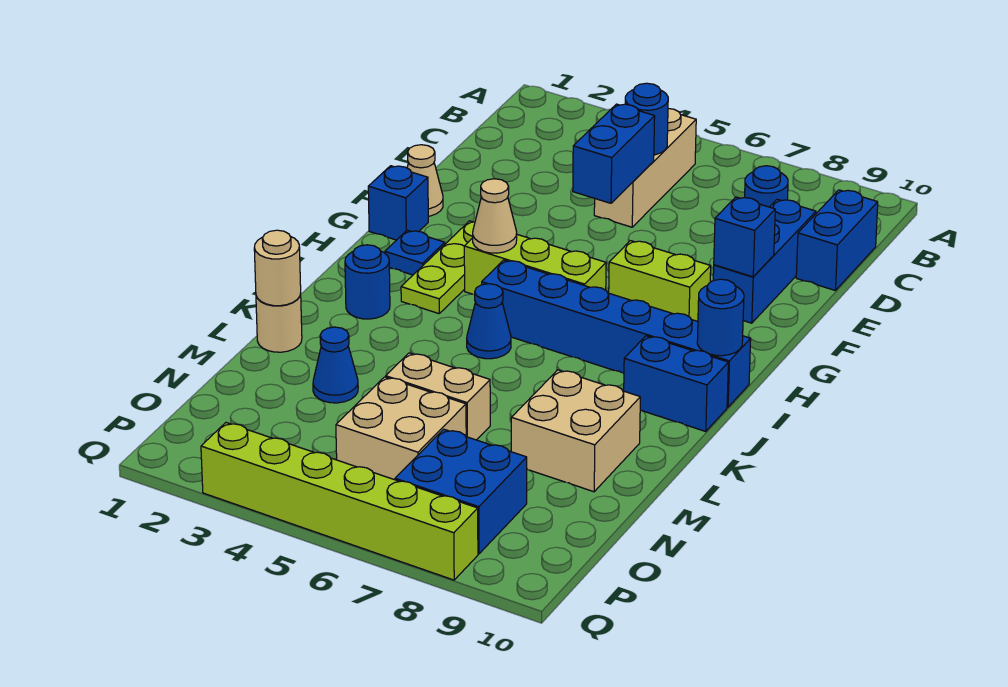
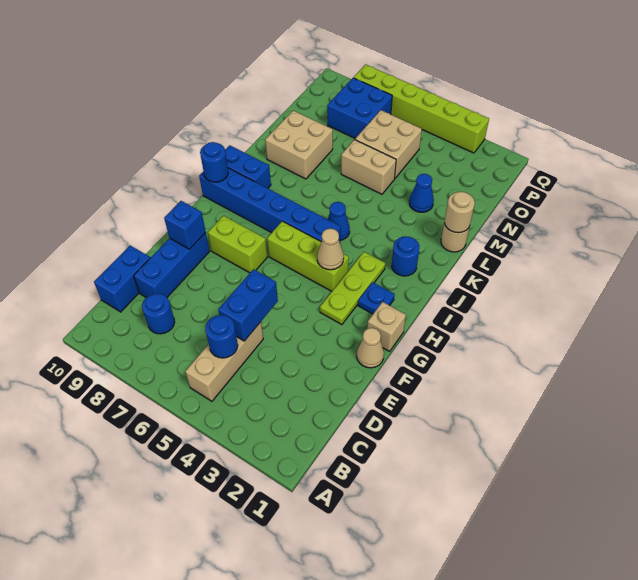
blue 1x1 brick [368,166,428,240] -> tan 1x1 brick [367,302,406,351]

